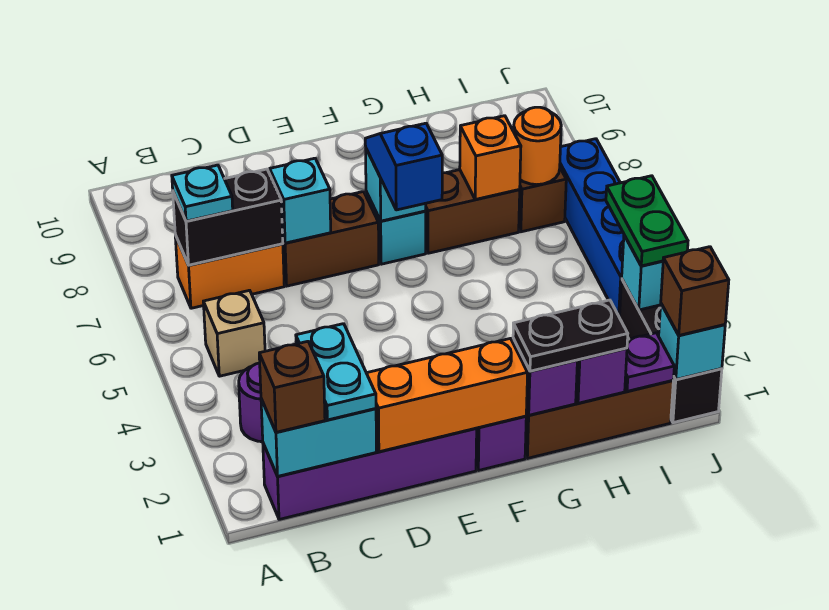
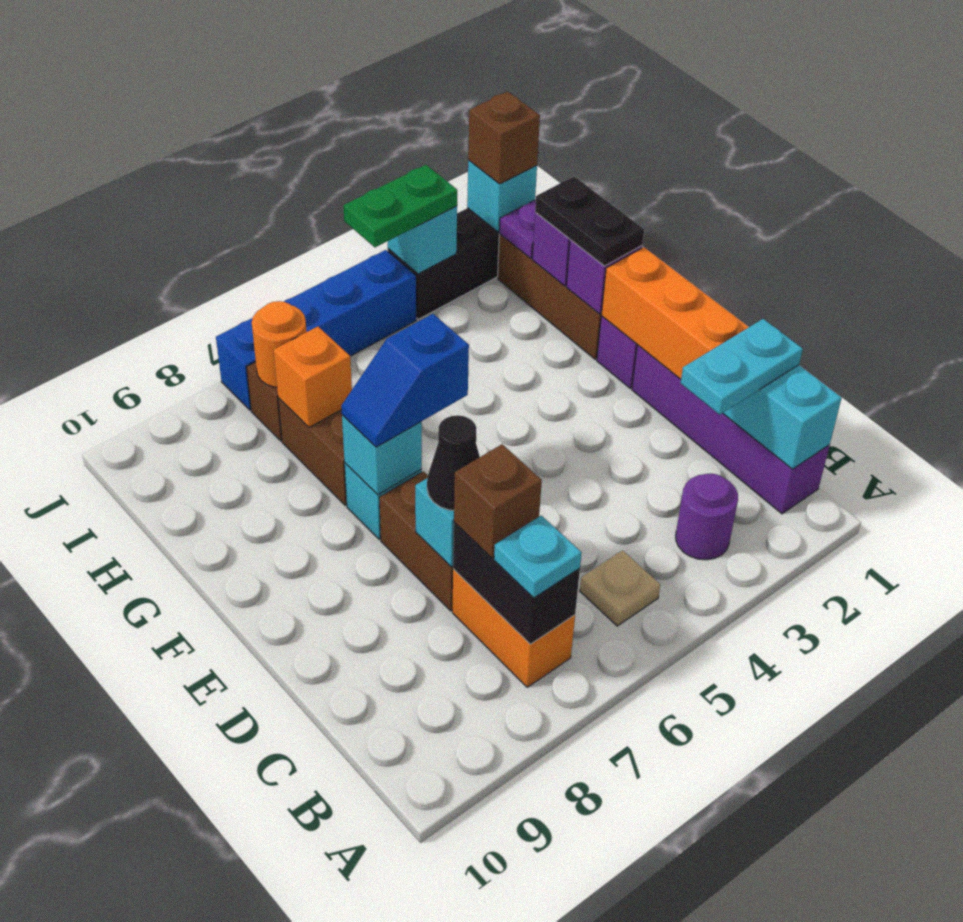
brown 1x1 brick [259,341,325,432] -> brown 1x1 brick moved to [454,444,542,558]
tan 1x1 brick [203,290,265,376] -> tan 1x1 plate [580,550,660,626]
none -> black 1x1 cone [427,415,480,510]

